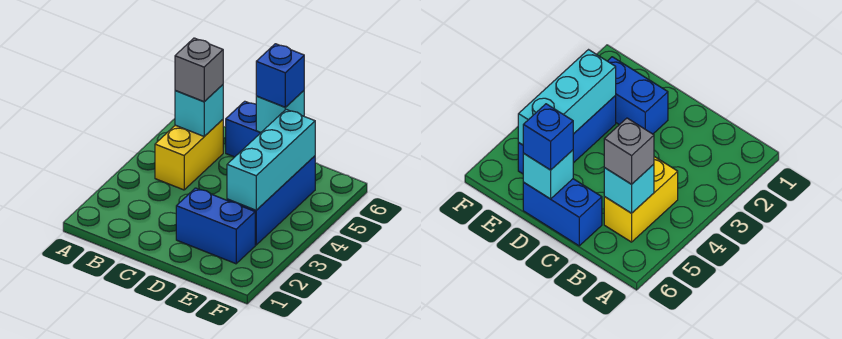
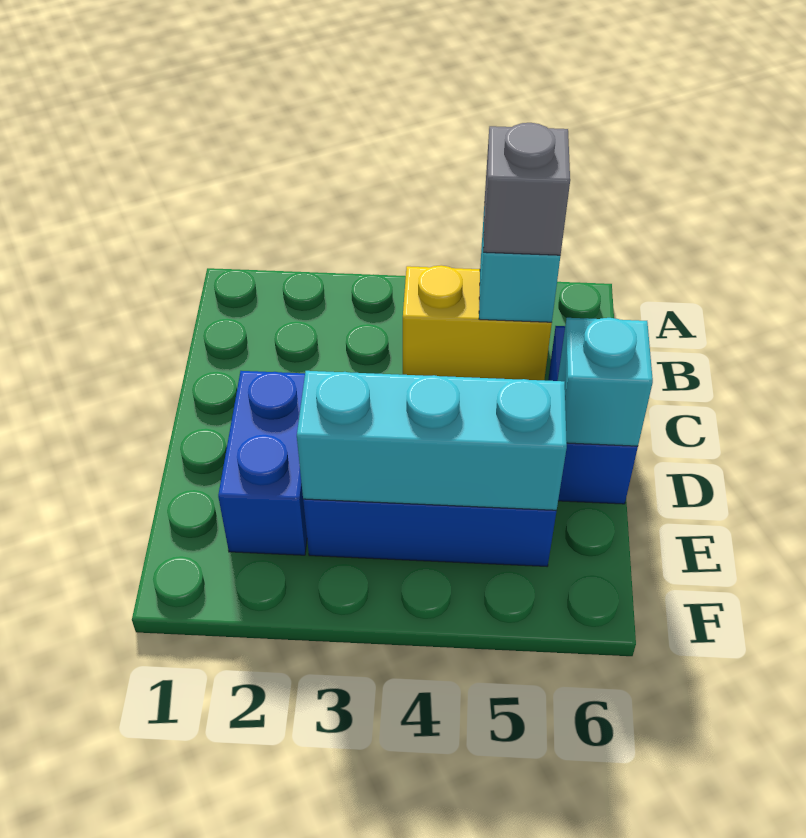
blue 1x1 brick [256,44,304,107] -> none

